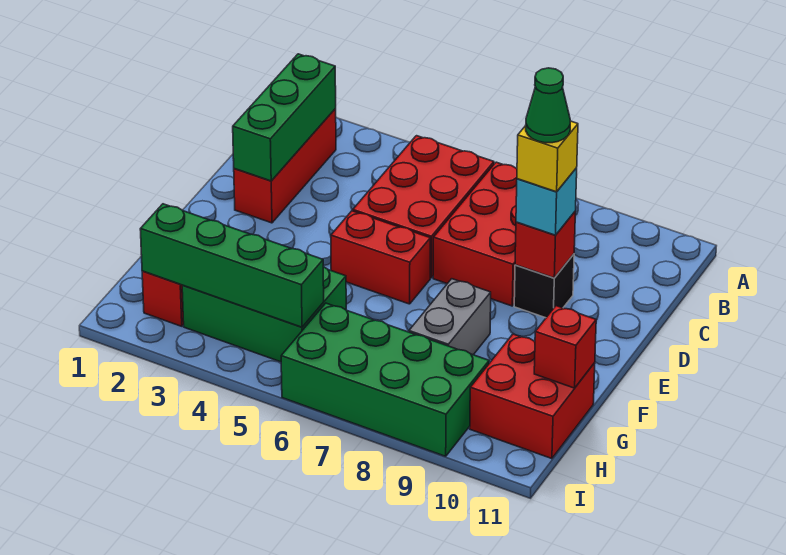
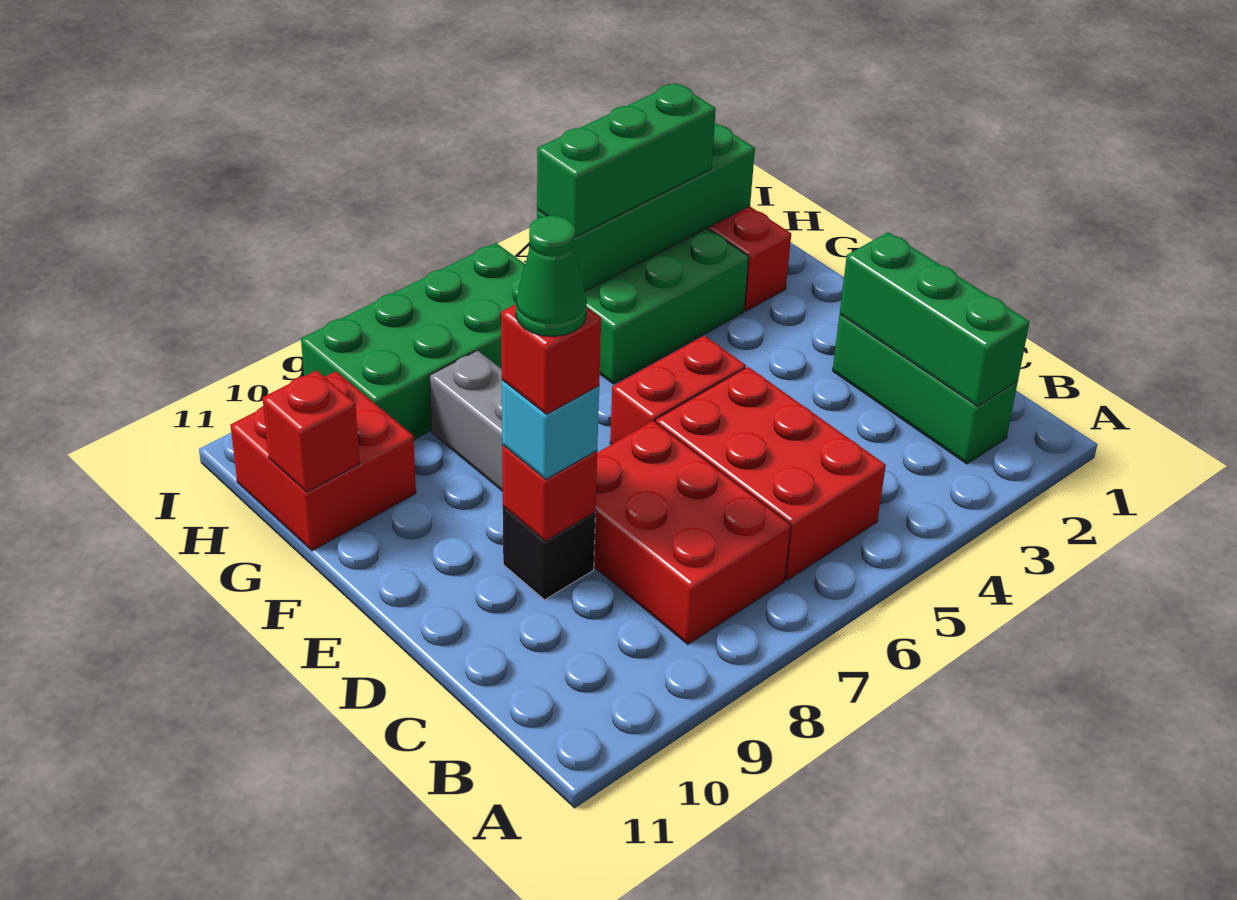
red 1x3 brick [234,109,336,223] -> green 1x3 brick [833,315,1018,464]
yellow 1x1 brick [517,121,578,192] -> red 1x1 brick [501,304,601,414]
none -> green 1x3 brick [537,83,716,237]

